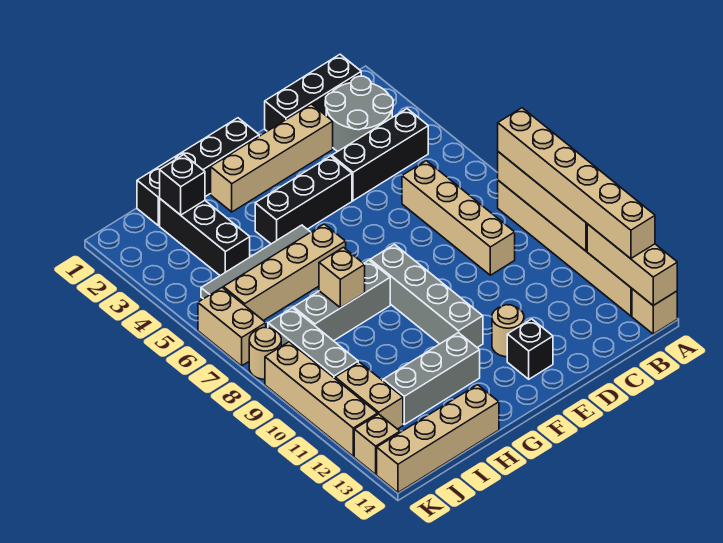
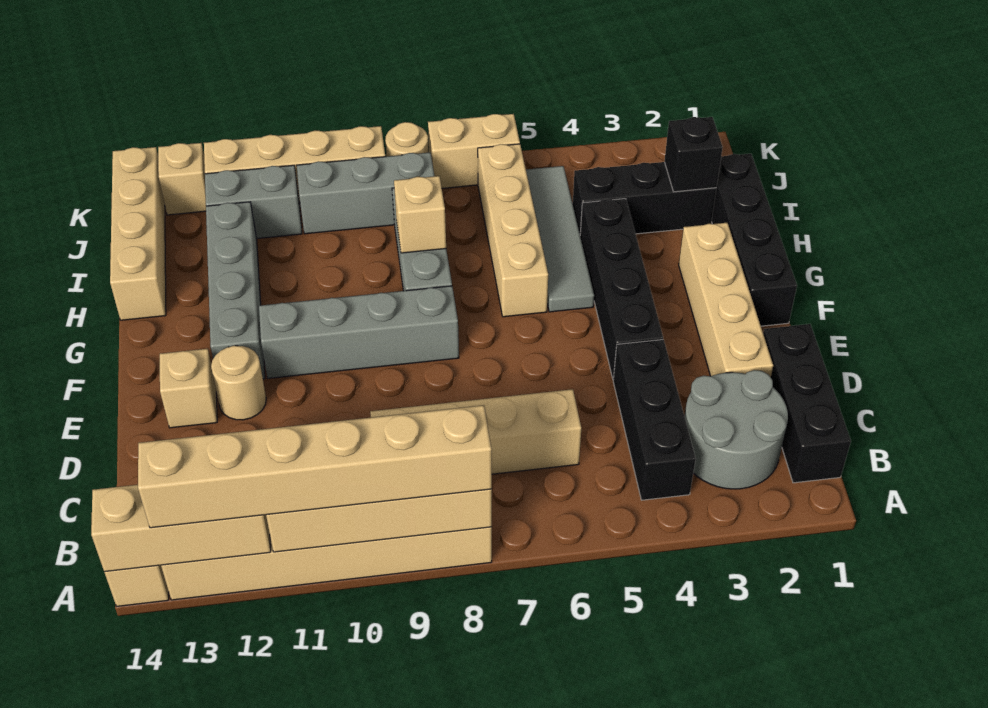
black 1x3 brick [255,156,352,244] -> black 1x4 brick [580,199,663,380]
black 1x1 brick [507,319,553,379] -> tan 1x1 brick [160,349,217,428]
grey 1x3 brick [383,333,480,425] -> grey 1x4 brick [206,202,265,379]
tan 1x2 brick [335,362,403,429] -> grey 1x2 brick [205,165,302,238]

